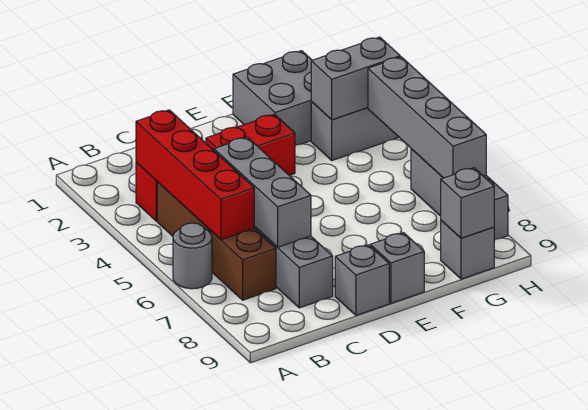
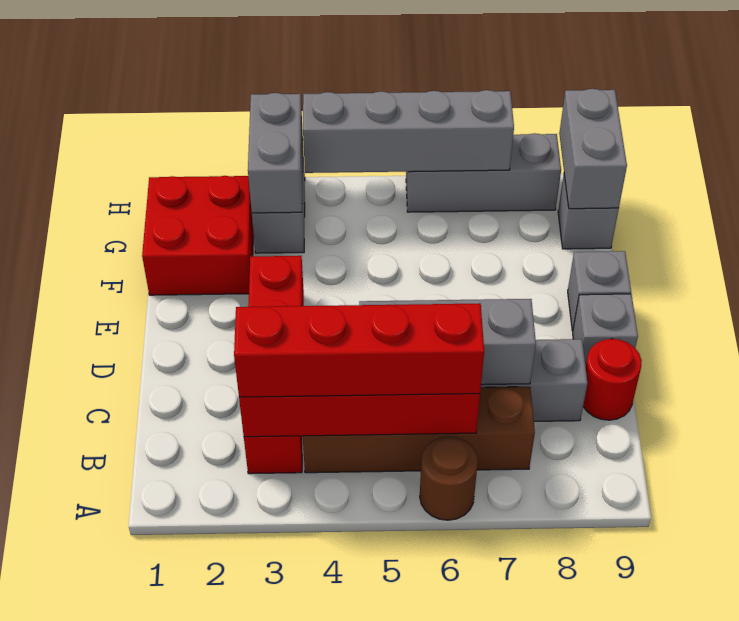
grey 1x1 round brick [173,223,212,289] -> brown 1x1 round brick [420,436,478,520]
none -> red 1x4 brick [234,303,484,397]
none -> red 1x1 round brick [583,339,642,420]
grey 2x2 brick [233,51,312,146] -> red 2x2 brick [142,176,254,295]
grey 1x1 brick [441,168,494,238] -> grey 1x2 brick [559,89,627,209]

